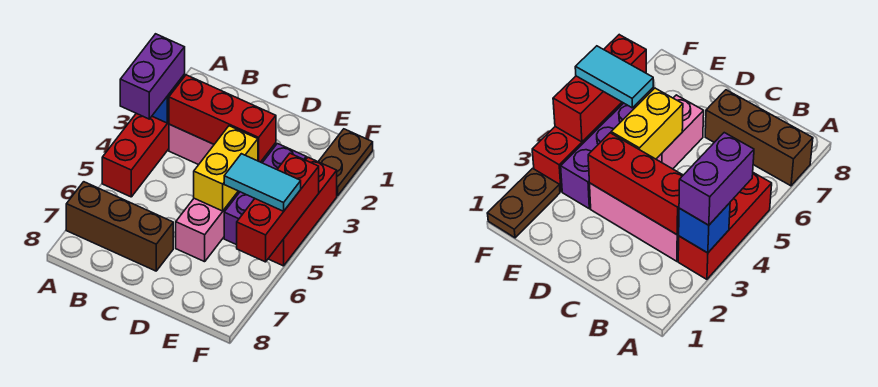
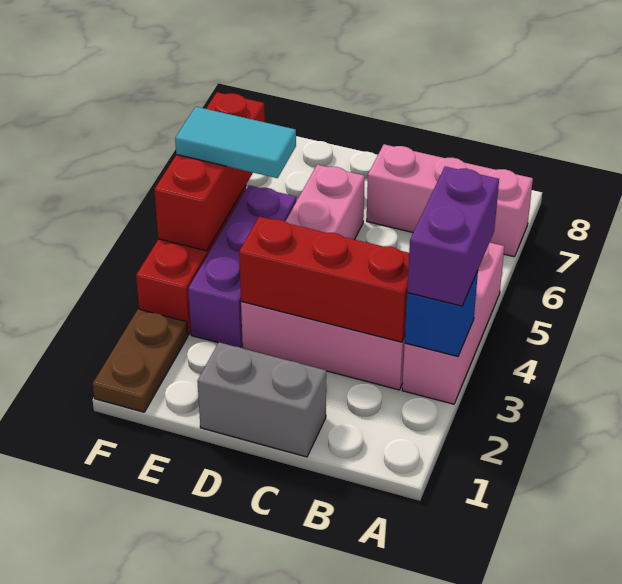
red 1x3 brick [102,113,169,197] -> pink 1x3 brick [402,243,504,404]
brown 1x3 brick [66,182,173,271] -> pink 1x3 brick [367,144,533,257]
none -> grey 1x2 brick [197,342,326,457]
yellow 1x2 brick [194,126,258,211] -> none

